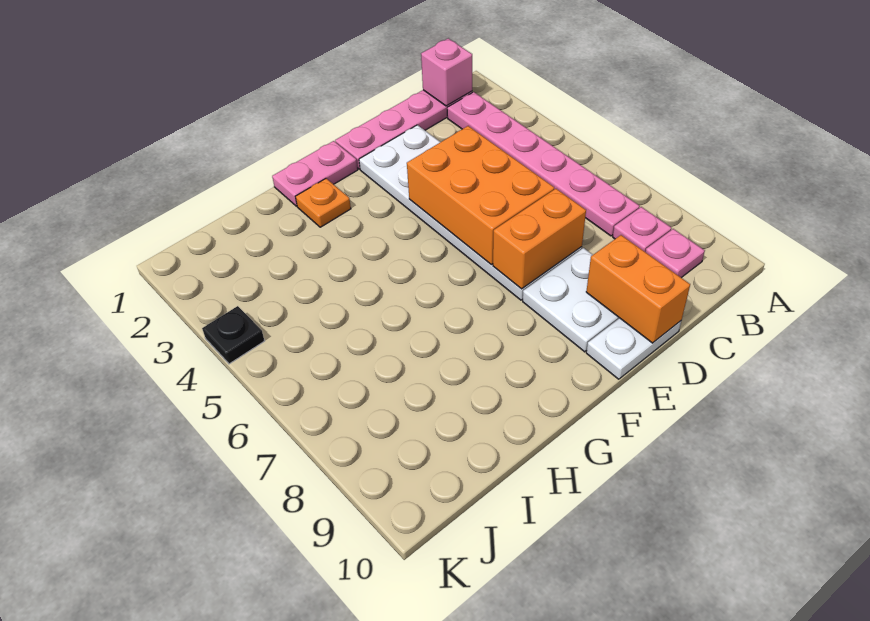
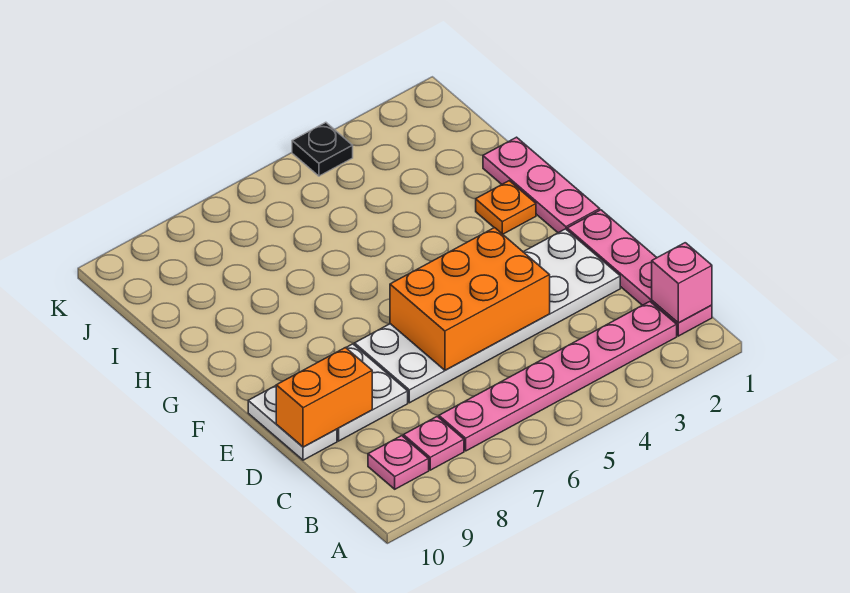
orange 1x2 brick [493,189,586,289] -> none
pink 1x2 plate [272,141,358,206] -> pink 1x3 plate [483,137,600,233]

